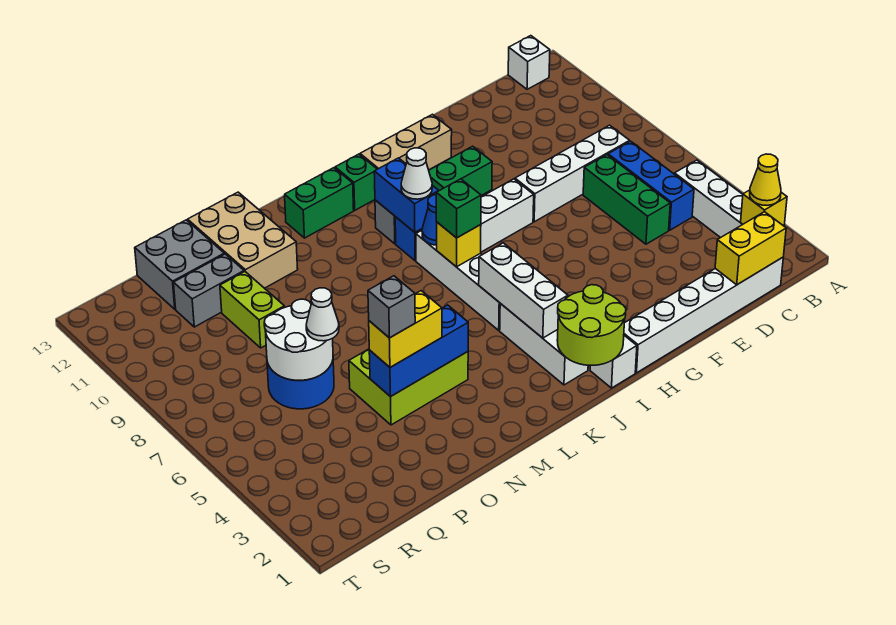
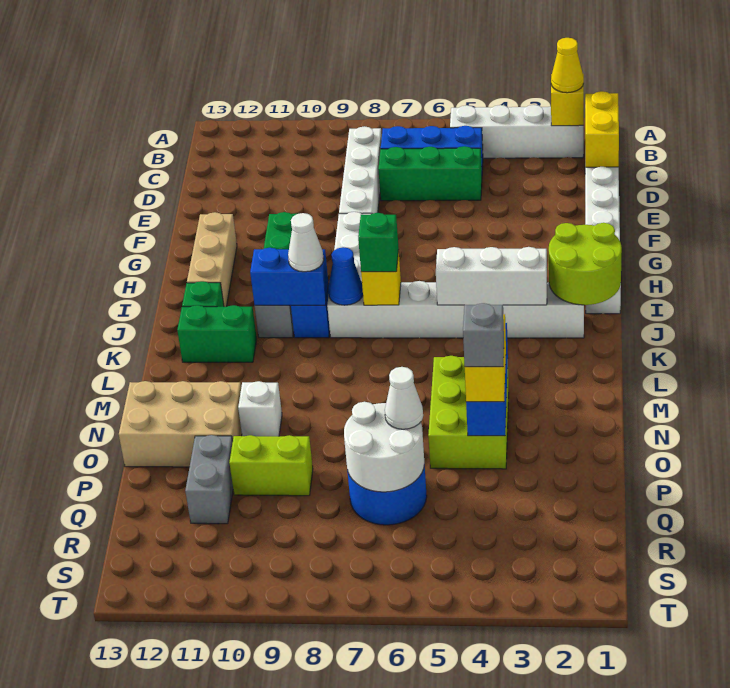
white 1x1 brick [508,36,550,89] -> white 1x1 brick moved to [238,381,282,436]
green 1x2 brick [285,168,354,238] -> green 1x2 brick turned to [177,305,257,362]
grey 2x2 brick [135,220,224,309] -> none

